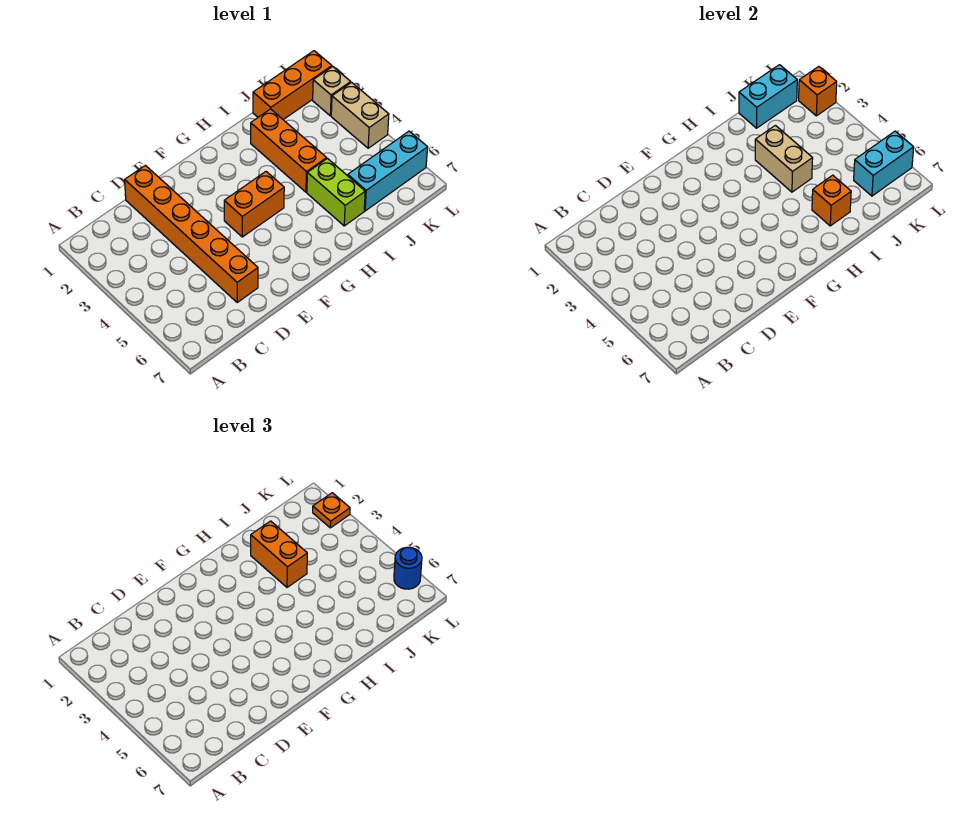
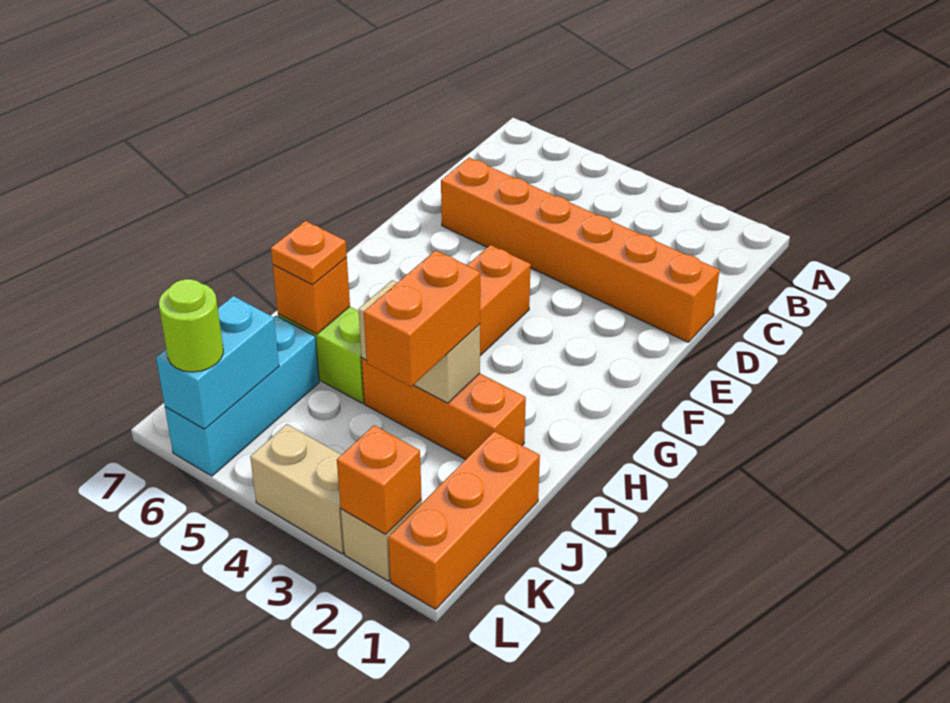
orange 1x2 brick [251,521,307,587] -> orange 1x2 brick turned to [364,250,480,387]
cyan 1x2 brick [739,65,797,128] -> none
orange 1x1 plate [313,493,350,528] -> orange 1x1 plate moved to [271,221,347,285]
blue 1x1 round brick [394,547,422,589] -> lime 1x1 round brick [159,279,223,372]

